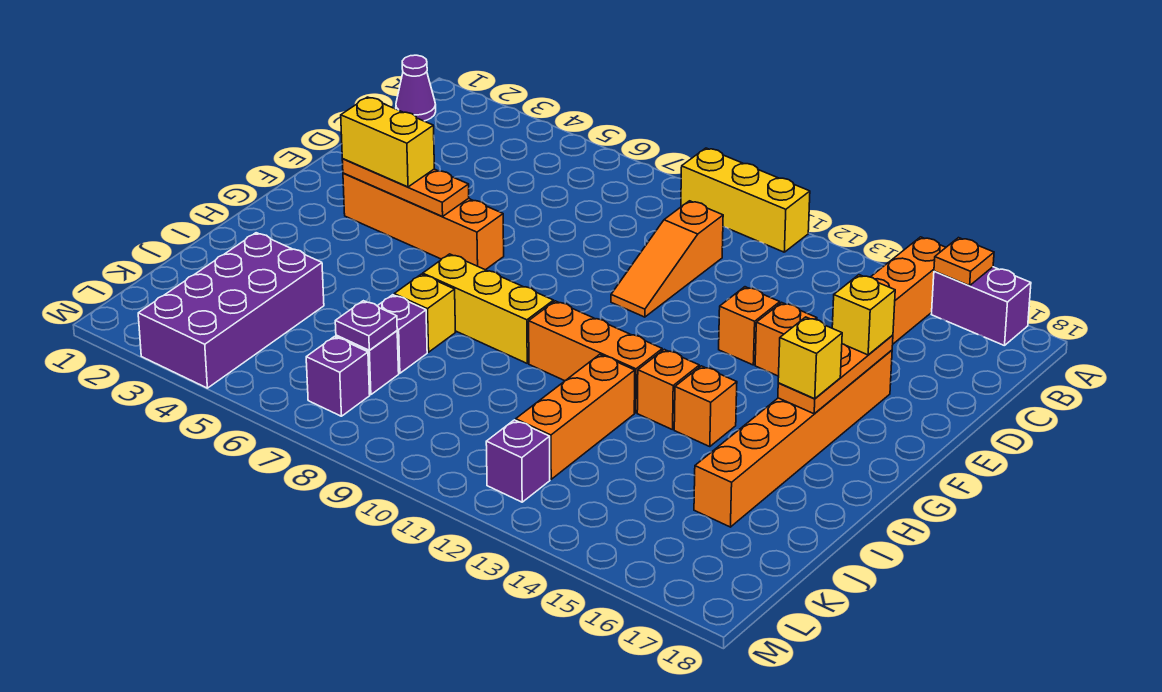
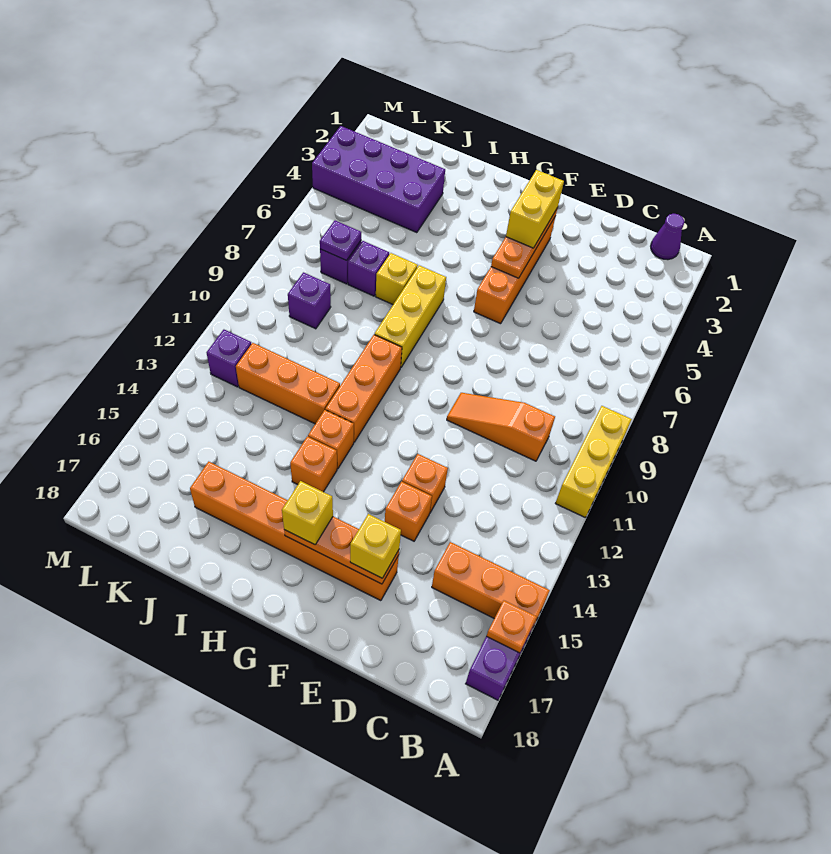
purple 1x1 brick [306,337,370,416] -> purple 1x1 brick moved to [288,272,331,329]

